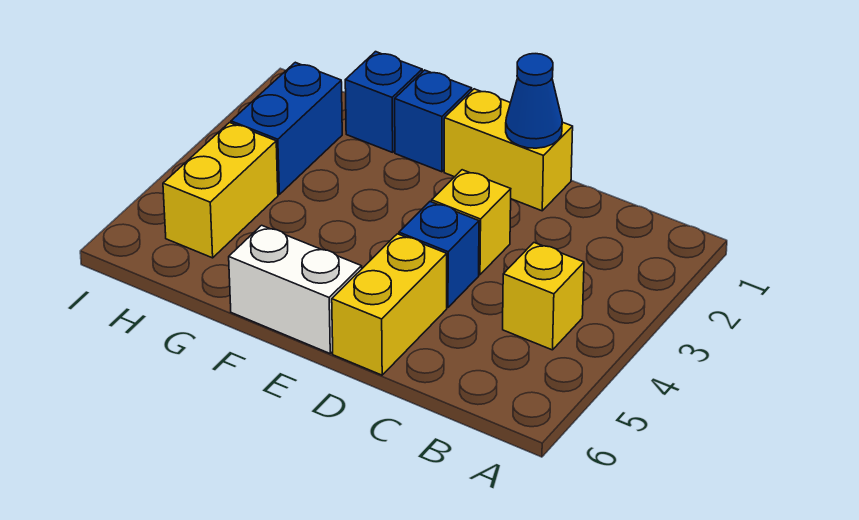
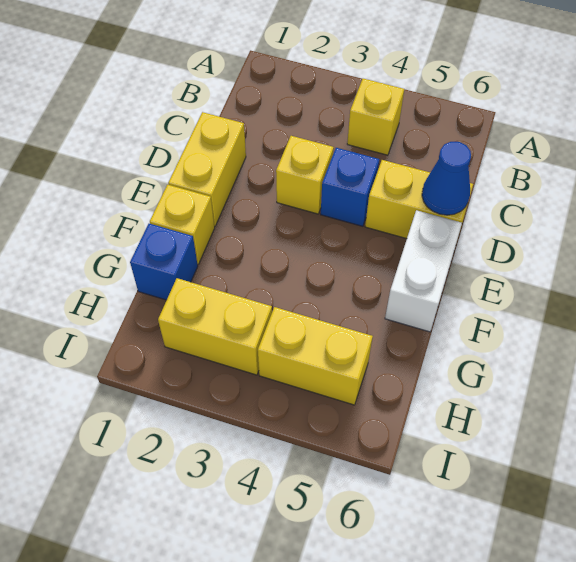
blue 1x1 cone [506,54,562,148] -> blue 1x1 cone moved to [422,142,471,215]
blue 1x1 brick [395,70,472,172] -> yellow 1x1 brick [150,185,215,264]
blue 1x2 brick [231,62,342,194] -> yellow 1x2 brick [158,278,272,375]

